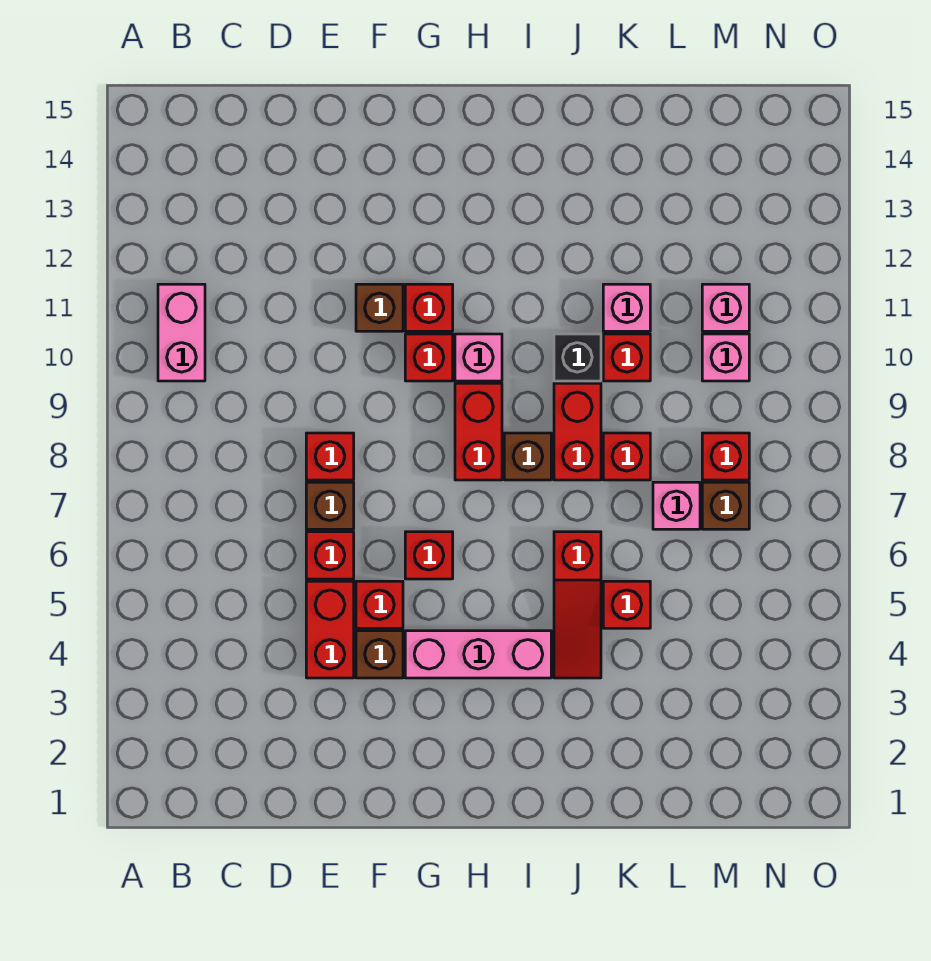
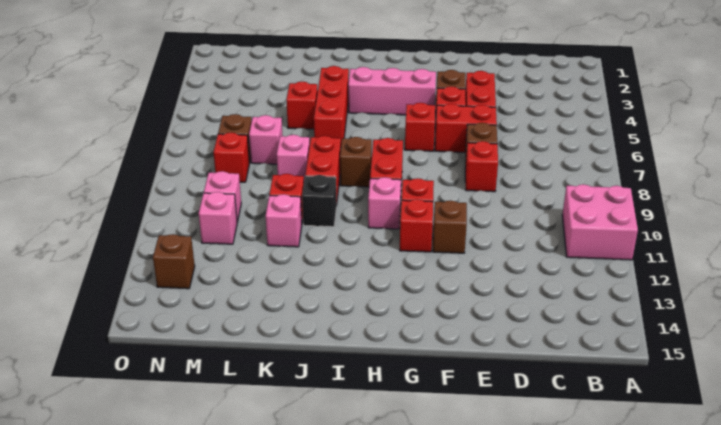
pink 1x2 brick [158,284,205,381] -> pink 2x2 brick [562,184,638,260]
red 1x1 brick [306,532,354,579] -> red 1x2 brick [435,104,497,152]
red 1x3 slope [554,532,601,678] -> red 1x3 brick [314,66,349,143]
red 1x1 brick [603,433,650,480] -> pink 1x1 brick [277,135,310,181]
none -> brown 1x1 brick [153,234,195,289]

